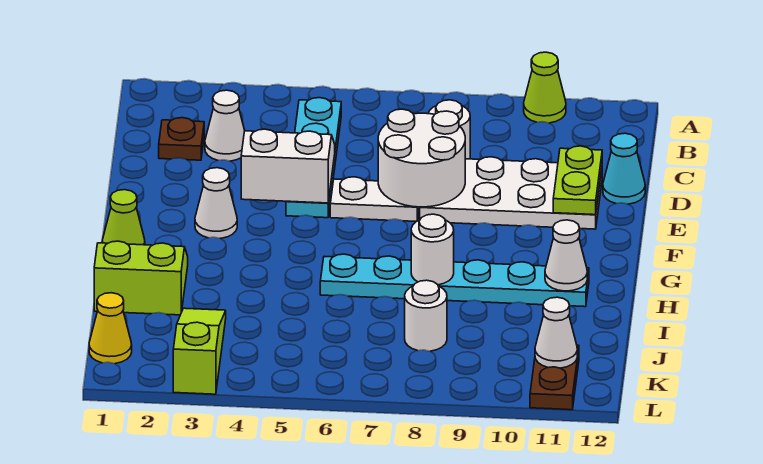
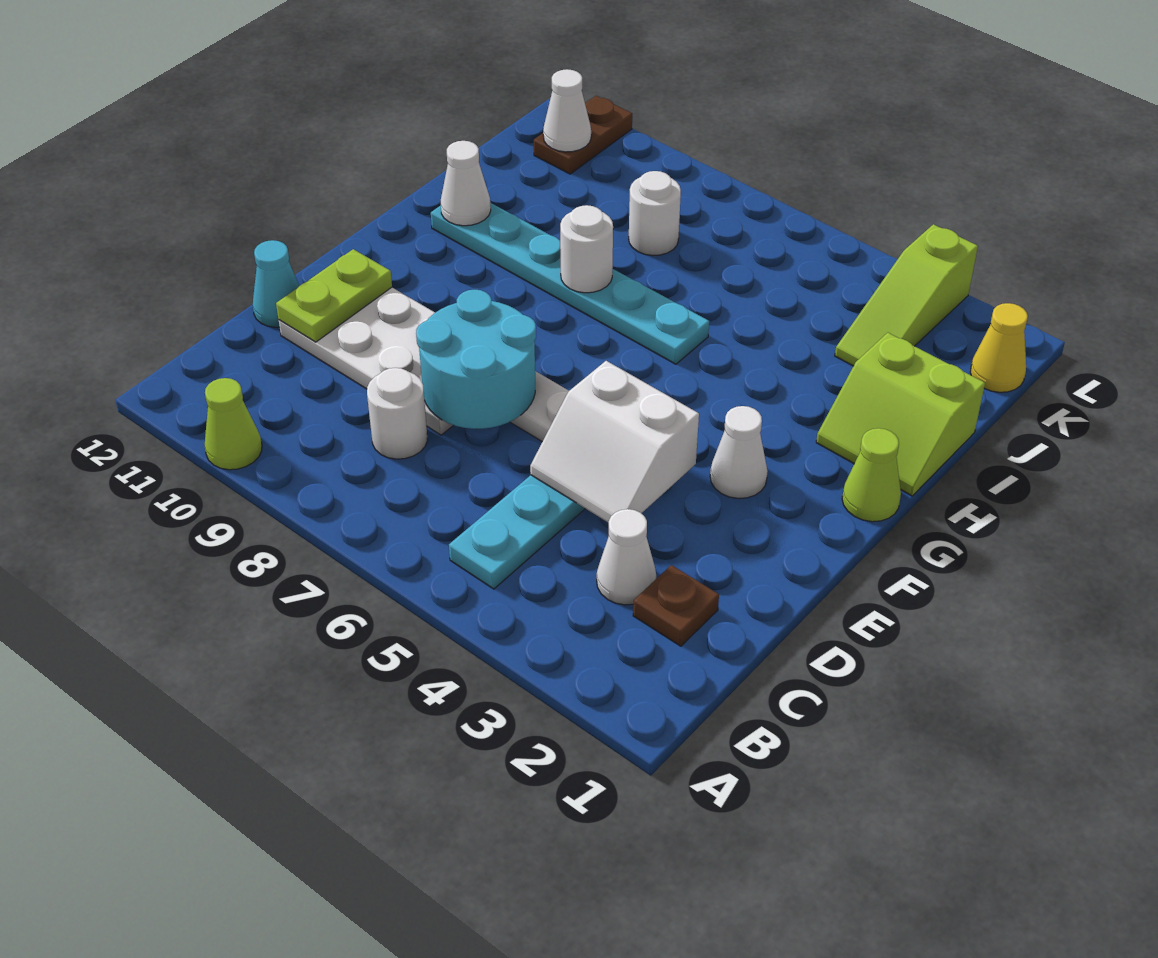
white 2x2 round brick [378,109,465,207] -> cyan 2x2 round brick [416,289,536,429]

